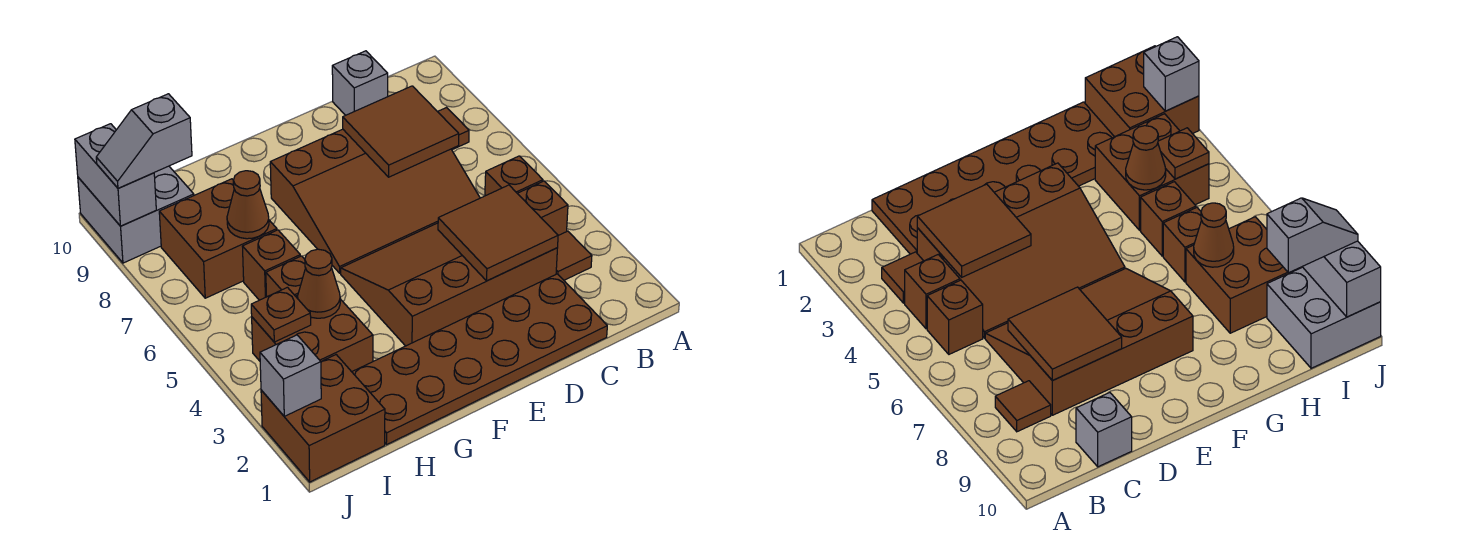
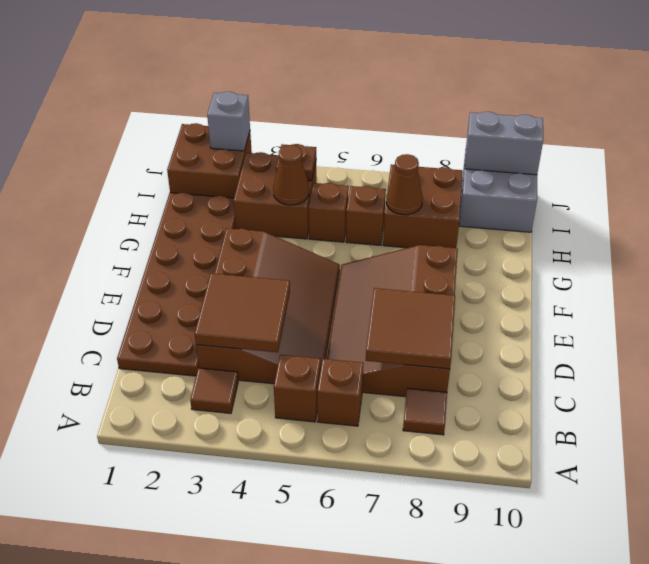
brown 1x1 brick [517,181,568,235] -> brown 1x1 brick moved to [317,359,363,426]
grey 1x1 brick [332,51,388,115] -> none
grey 1x2 slope [96,94,192,188] -> none

